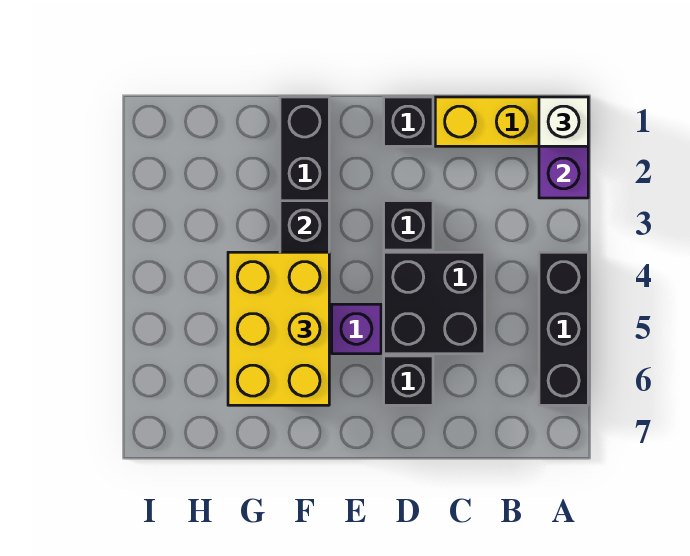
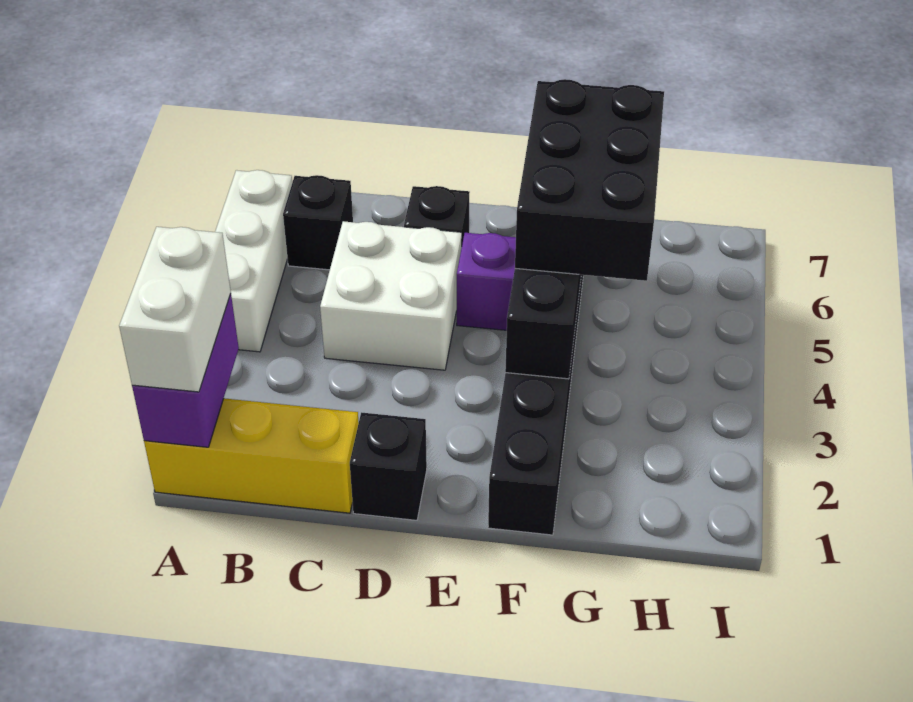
white 1x1 brick [539,97,588,146] -> white 1x2 brick [119,227,231,392]
black 1x3 brick [539,252,588,405] -> white 1x3 brick [215,170,292,352]
black 2x2 brick [384,252,485,354] -> white 2x2 brick [320,221,462,370]
black 1x1 brick [384,201,433,250] -> black 1x1 brick moved to [283,175,353,270]
yellow 2x3 brick [228,252,329,405] -> black 2x3 brick [515,79,664,281]

